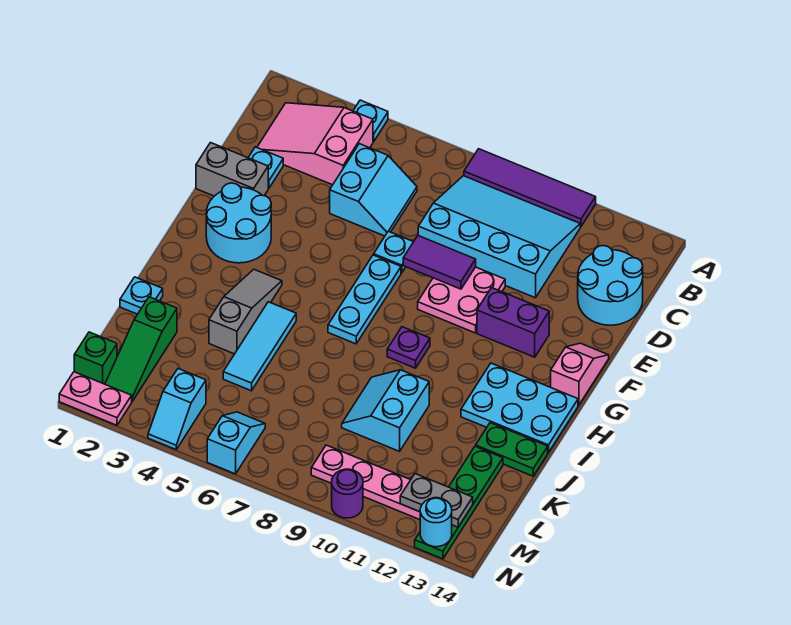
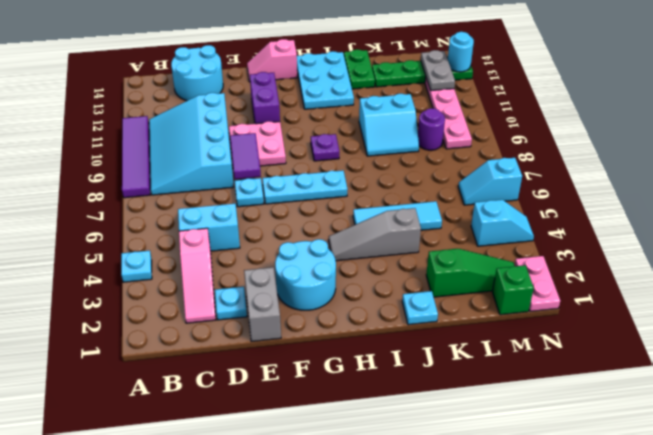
pink 2x3 slope [257,103,373,185] -> pink 1x3 slope [179,228,216,323]
purple 1x1 round brick [332,469,363,518] -> purple 1x1 round brick moved to [418,108,445,150]

